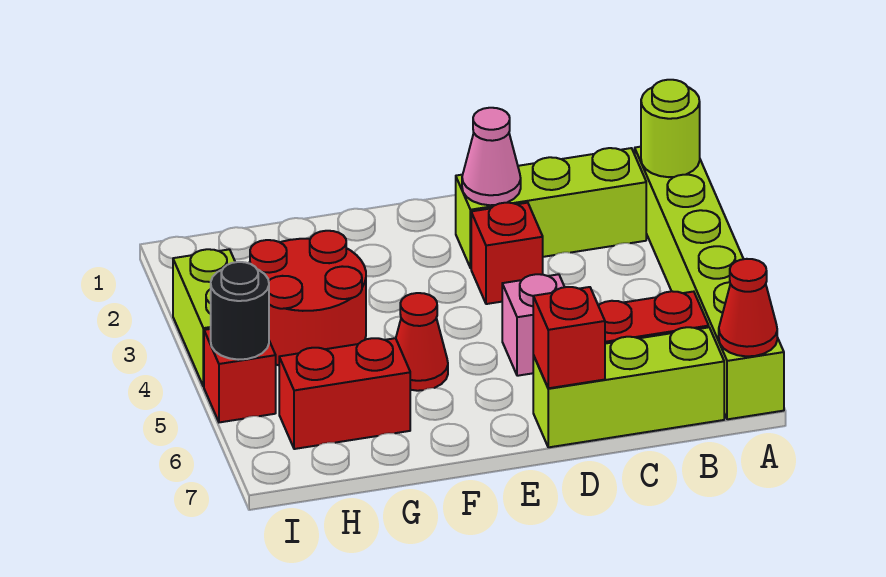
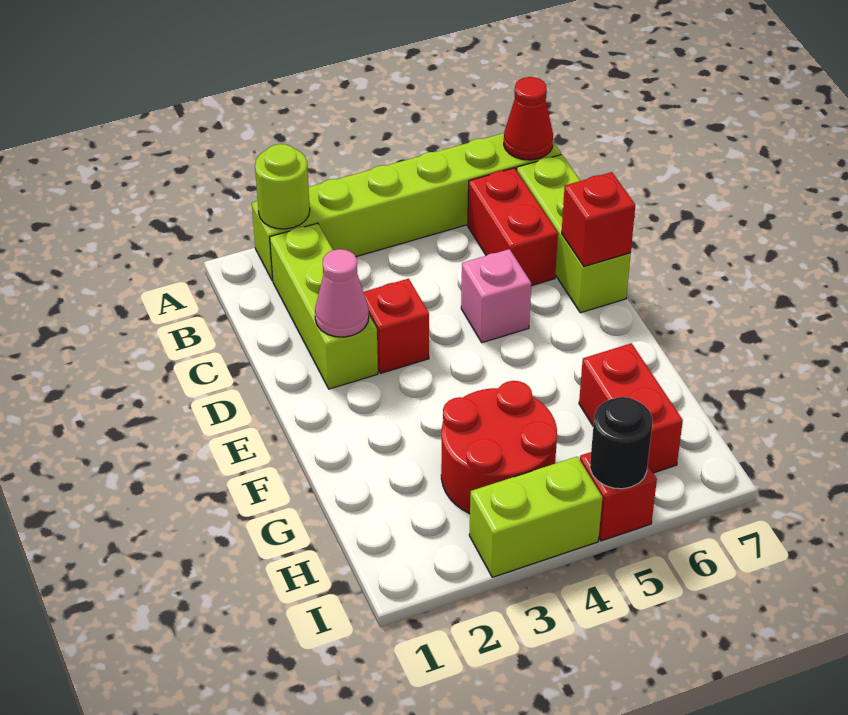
red 1x1 cone [396,293,448,391] -> none

